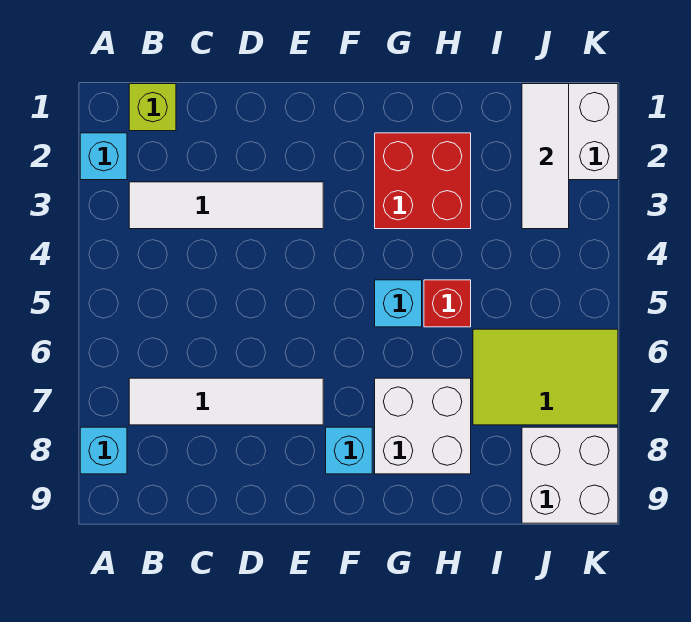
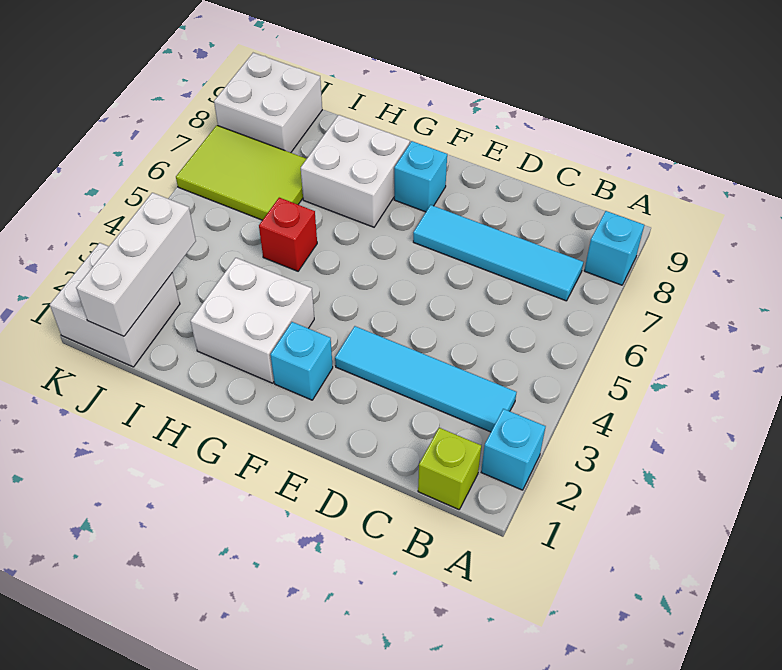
white 1x4 tile [129,182,323,229] -> cyan 1x4 tile [335,326,517,432]
white 1x4 tile [129,378,323,425] -> cyan 1x4 tile [413,205,583,301]
red 2x2 brick [375,133,471,229] -> white 2x2 brick [190,258,314,383]
cyan 1x1 brick [375,280,422,327] -> cyan 1x1 brick moved to [270,322,333,400]
white 1x3 tile [522,84,569,229] -> white 1x3 brick [76,193,196,336]

